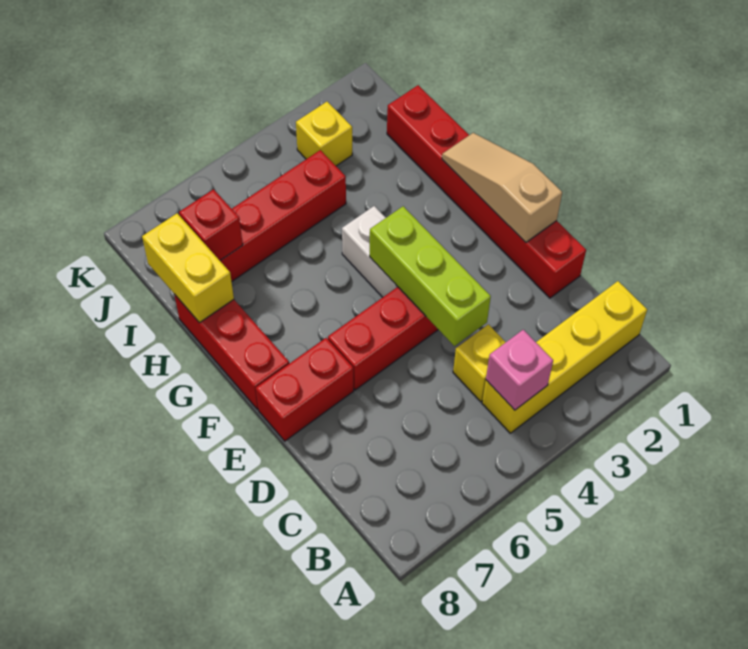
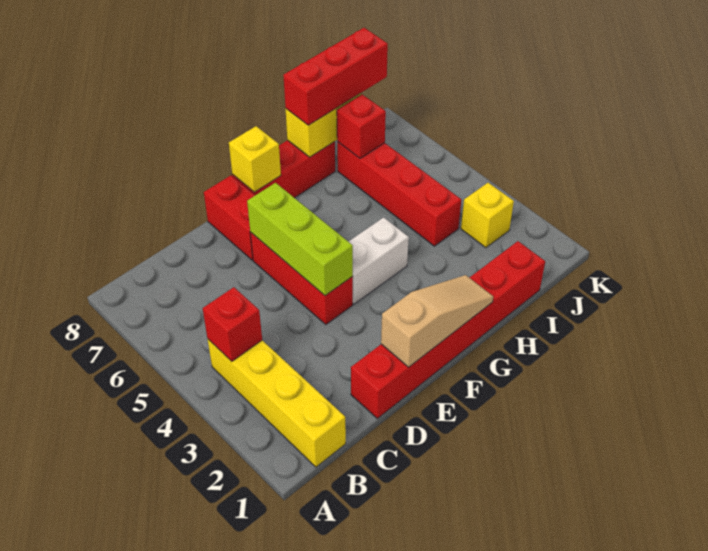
pink 1x1 brick [486,330,553,410] -> red 1x1 brick [203,287,262,361]
yellow 1x1 brick [453,324,506,402] -> yellow 1x1 brick moved to [229,126,281,192]
lime 1x3 brick [370,206,491,346] -> lime 1x3 brick turned to [247,183,353,295]
none -> red 1x3 brick [283,28,388,125]

